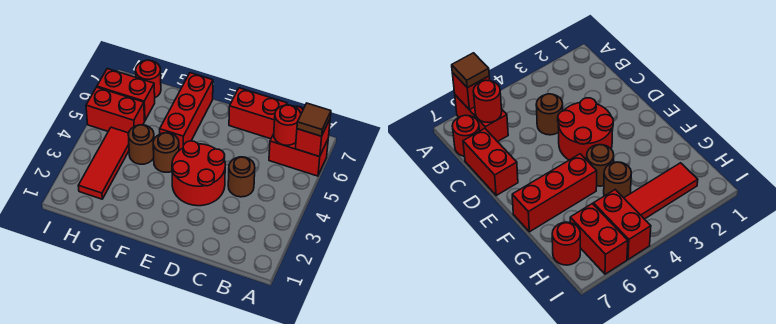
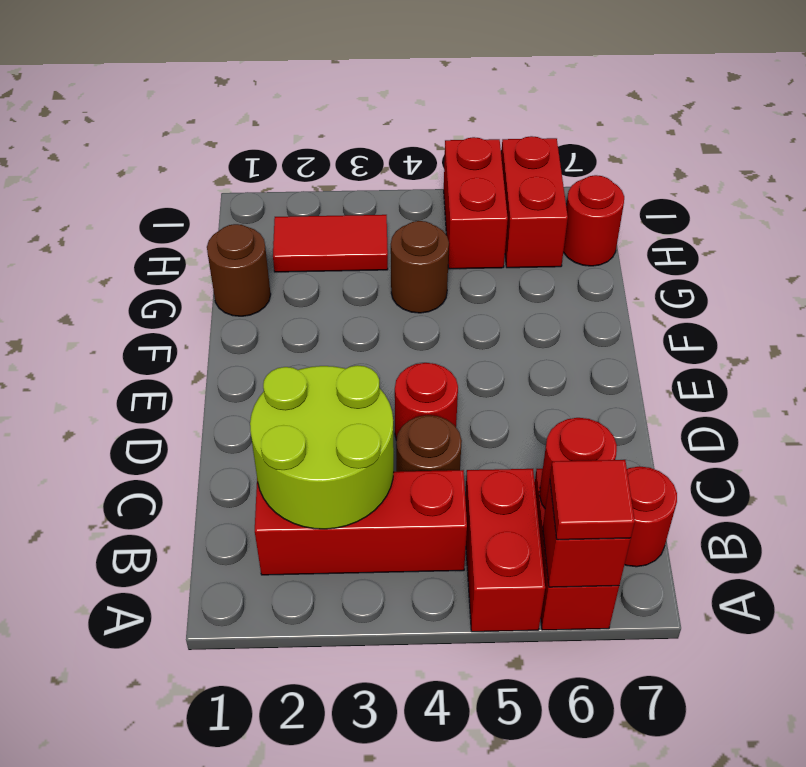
brown 1x1 tile [297,103,331,136] -> red 1x1 tile [550,460,635,540]
none -> lime 2x2 round brick [250,365,394,529]
red 1x2 brick [229,88,287,139] -> red 1x2 brick moved to [465,469,545,632]
red 2x2 round brick [172,141,225,206] -> red 1x1 round brick [395,363,458,440]
brown 1x1 round brick [153,133,179,172] -> brown 1x1 round brick moved to [207,224,271,316]
red 1x3 brick [160,73,213,150] -> red 1x3 brick moved to [255,470,467,575]
red 1x3 tile [78,127,129,199] -> red 1x2 tile [273,215,388,272]

